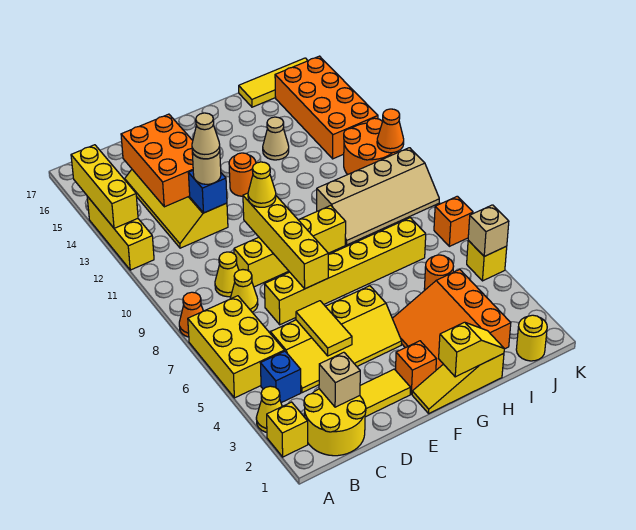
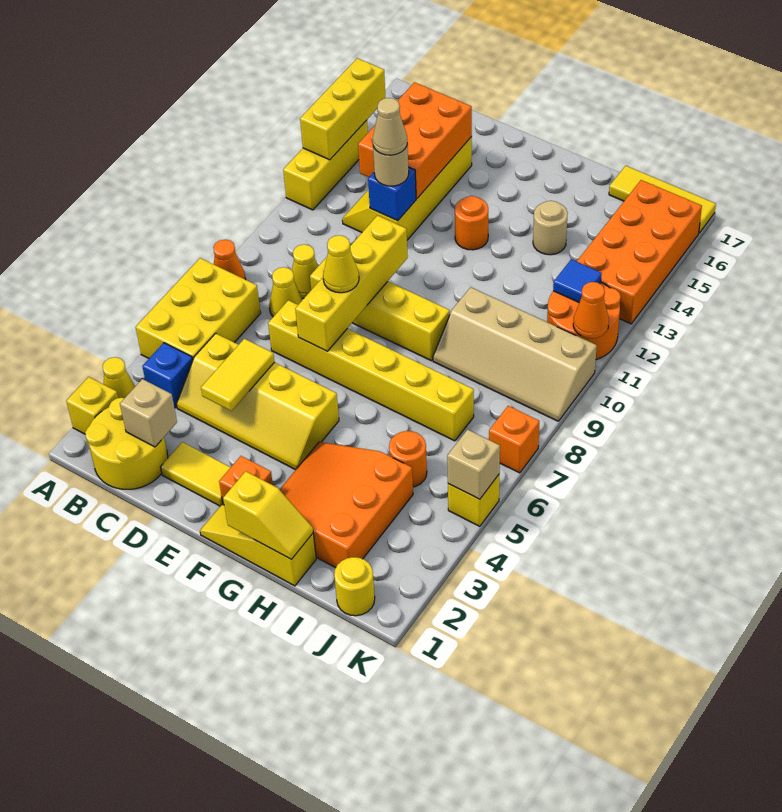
yellow 1x1 cone [248,162,276,207] -> yellow 1x1 cone moved to [323,235,359,293]
tan 1x1 cone [263,117,289,160] -> tan 1x1 round brick [533,201,568,255]
none -> blue 1x1 tile [553,259,602,302]

